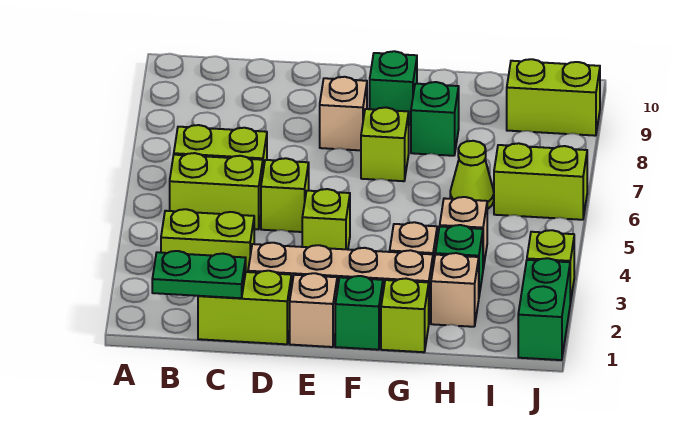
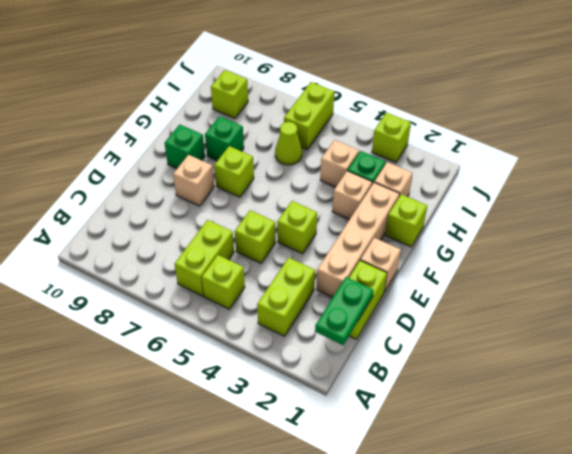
lime 1x2 brick [170,153,263,229] -> lime 1x1 brick [202,255,245,309]
green 1x1 brick [335,276,383,350] -> none
lime 1x2 brick [507,59,600,136] -> lime 1x1 brick [211,70,248,118]
green 1x2 brick [518,258,570,360] -> none

